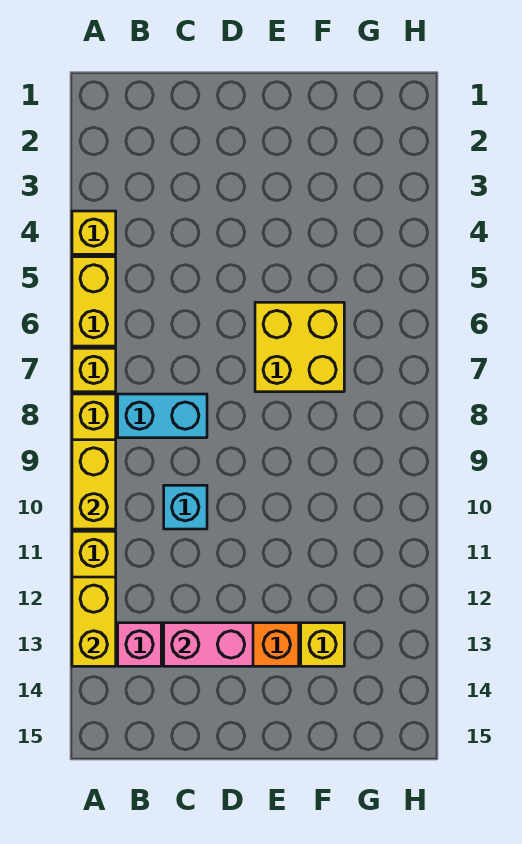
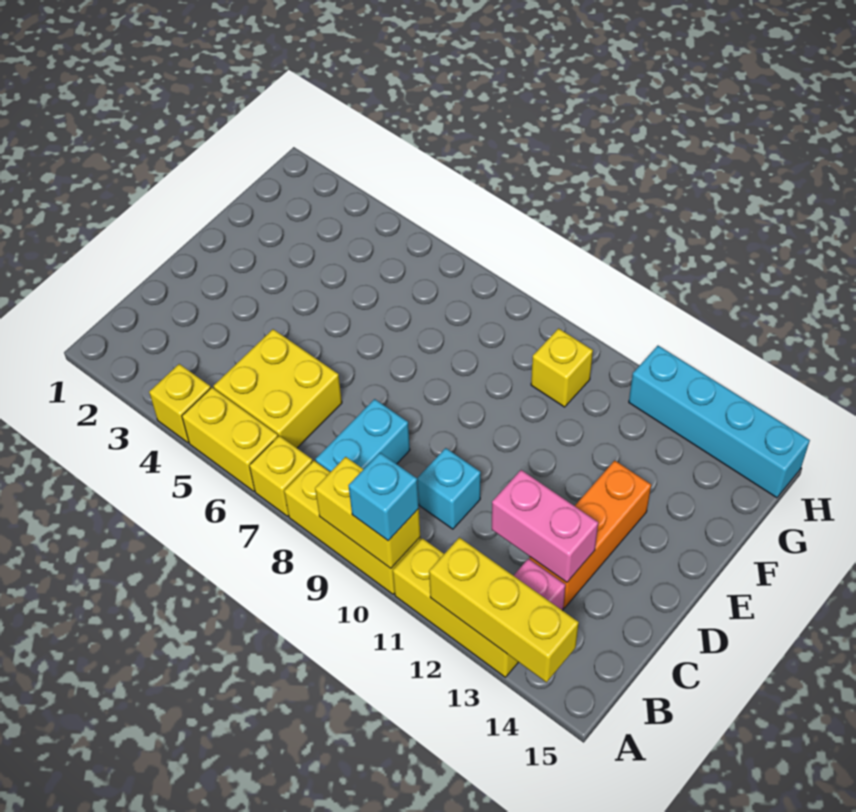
none -> cyan 1x1 brick [348,453,419,541]
yellow 1x2 brick [72,577,116,666] -> yellow 1x3 brick [429,538,579,682]
pink 1x2 brick [164,623,253,666] -> pink 1x2 brick turned to [492,470,598,582]
yellow 2x2 brick [255,302,344,392] -> yellow 2x2 brick moved to [214,329,342,448]
yellow 1x1 brick [301,623,344,666] -> yellow 1x1 brick moved to [531,328,593,407]
none -> cyan 1x4 brick [629,346,810,498]

